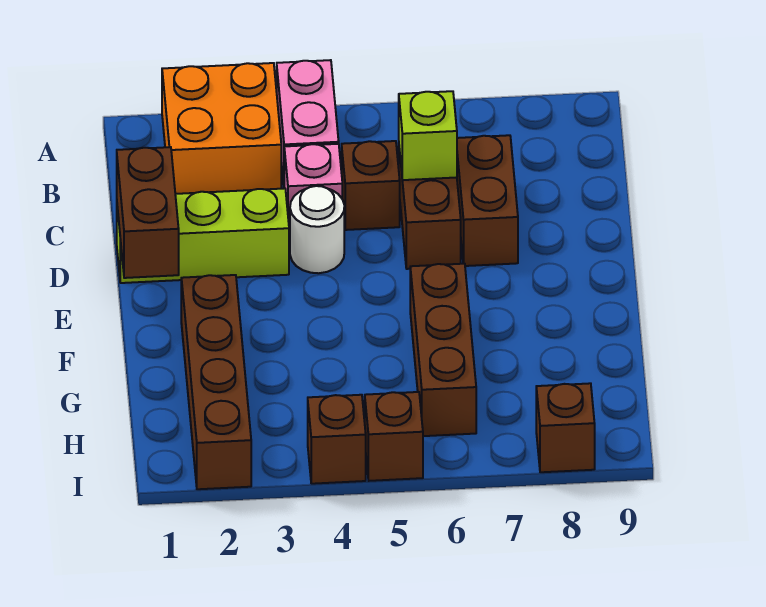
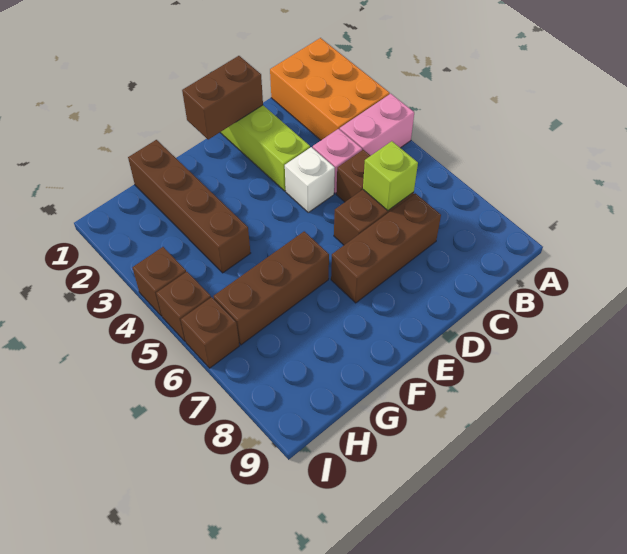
orange 2x2 brick [162,63,281,194] -> orange 2x3 brick [270,38,390,140]
brown 1x2 brick [457,135,518,266] -> brown 1x3 brick [331,193,441,303]
white 1x1 round brick [290,186,344,273] -> white 1x1 brick [285,147,335,212]
brown 1x4 brick [181,275,251,489] -> brown 1x4 brick turned to [128,140,250,273]
brown 1x1 brick [536,383,595,472] -> brown 1x1 brick moved to [181,297,239,368]

